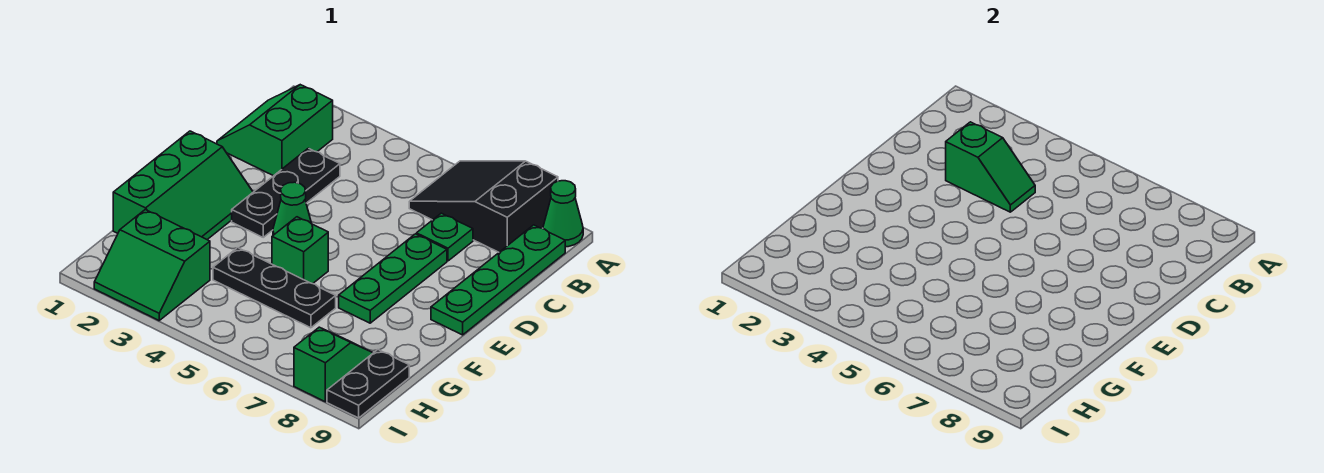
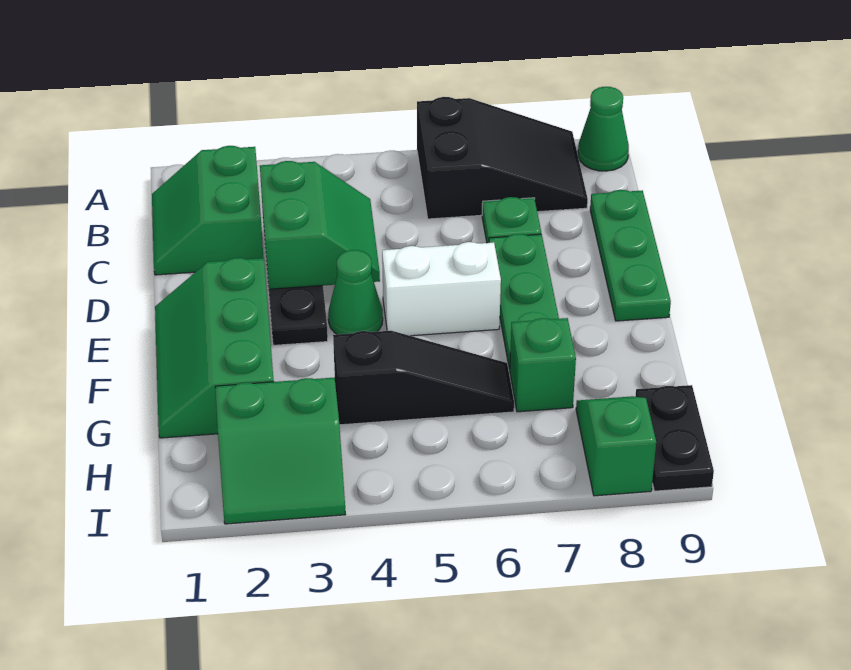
black 2x3 slope [409,161,558,252] -> black 2x3 slope turned to [417,97,588,219]
green 1x4 plate [431,225,565,335] -> green 1x3 plate [590,190,671,321]
green 1x2 slope [946,122,1035,212] -> green 2x2 slope [260,161,380,289]
green 2x3 slope [113,131,253,239] -> green 2x3 slope turned to [155,258,274,438]
none -> white 1x2 brick [382,242,501,336]
green 1x1 brick [272,217,328,284] -> green 1x1 brick moved to [510,318,576,412]
black 1x3 plate [213,248,336,328] -> black 1x3 slope [333,331,514,425]

